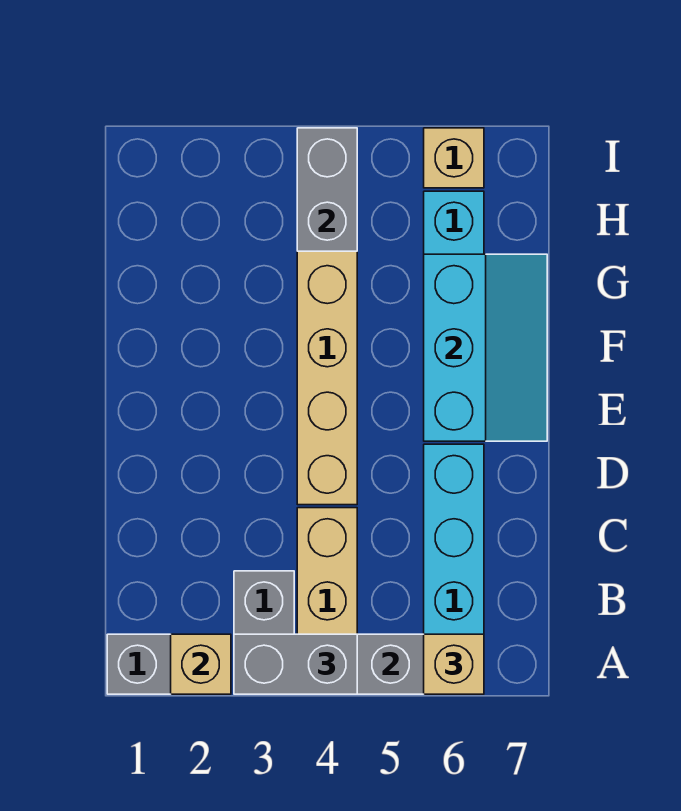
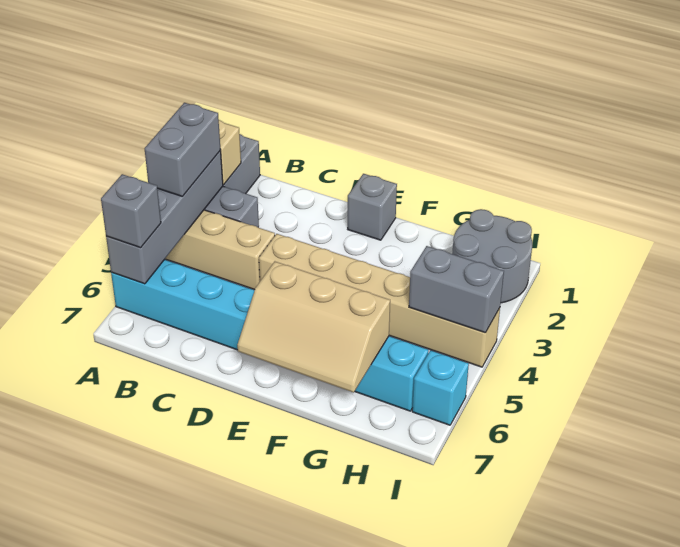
tan 1x1 brick [424,634,484,694] -> grey 1x1 brick [101,174,161,248]
none -> grey 1x1 brick [348,174,397,240]
cyan 2x3 slope [424,254,547,441] -> tan 2x3 slope [237,262,390,392]
none -> grey 2x2 round brick [452,209,532,303]
tan 1x1 brick [424,128,484,188] -> cyan 1x1 brick [412,350,469,425]

